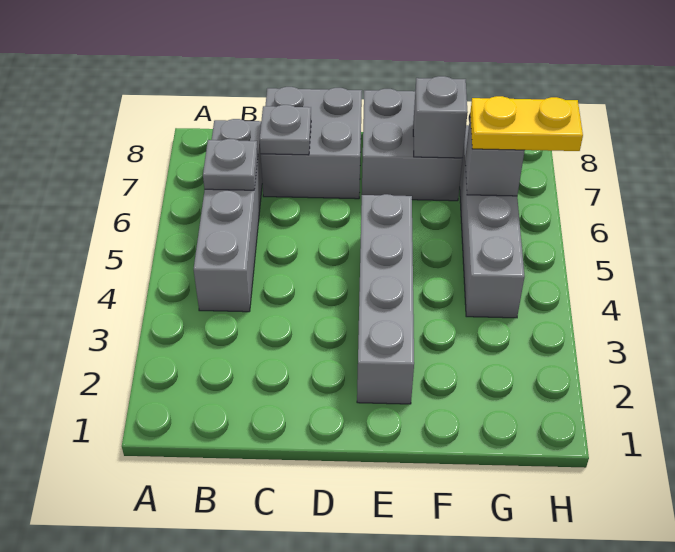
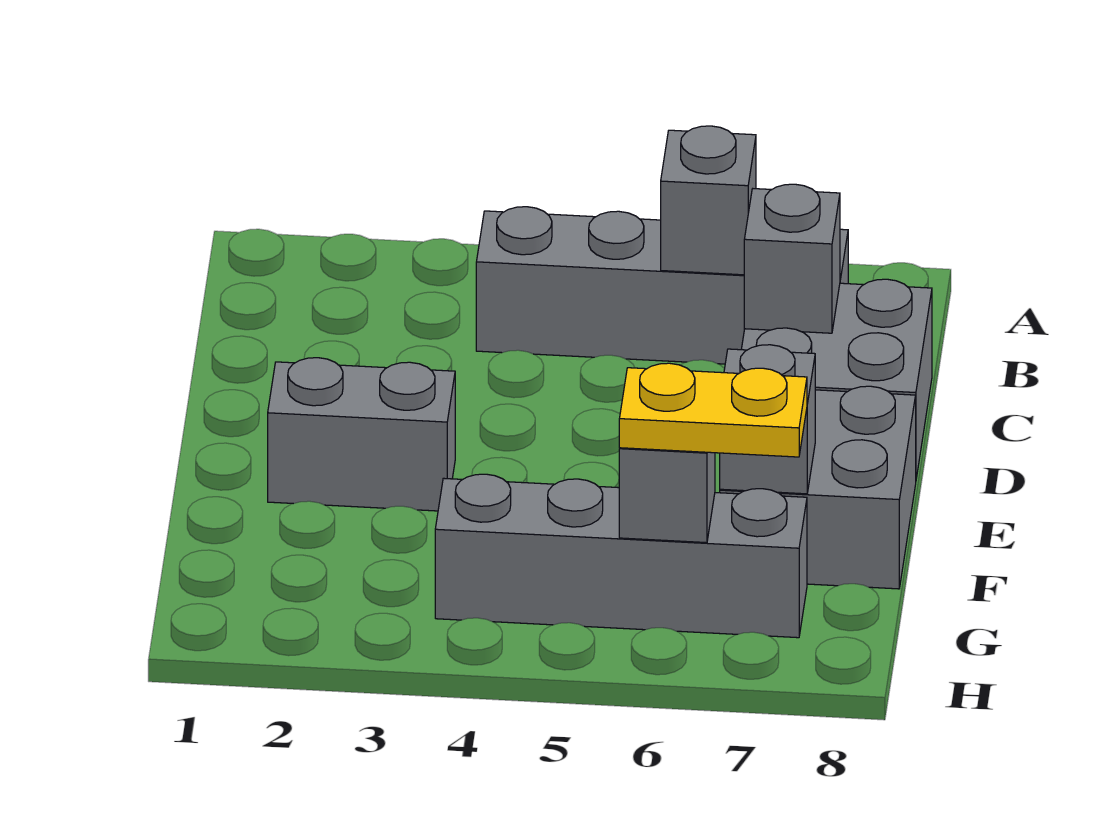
grey 1x1 plate [203,139,258,190] -> grey 1x1 brick [661,126,756,275]
grey 1x1 plate [260,105,311,155] -> grey 1x1 brick [744,184,840,333]
grey 1x4 brick [357,194,414,404] -> grey 1x2 brick [268,358,455,511]
yellow 1x2 plate [470,96,583,151] -> yellow 1x2 plate turned to [619,363,807,457]

